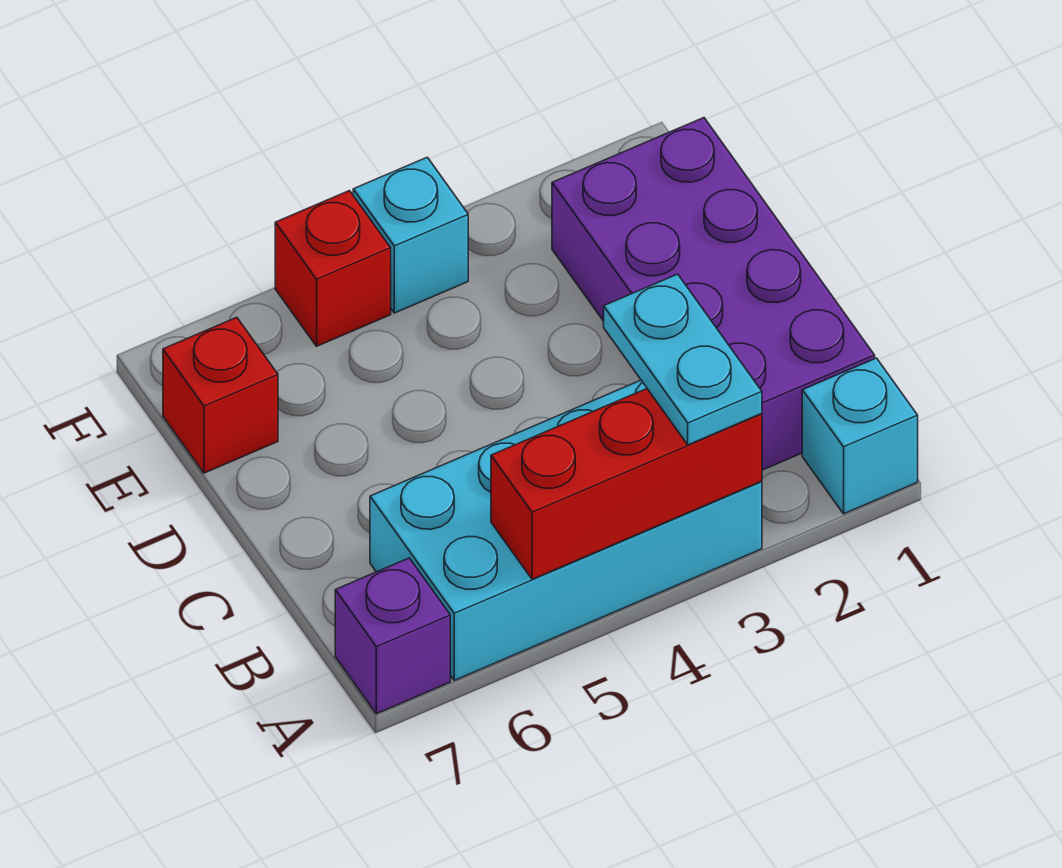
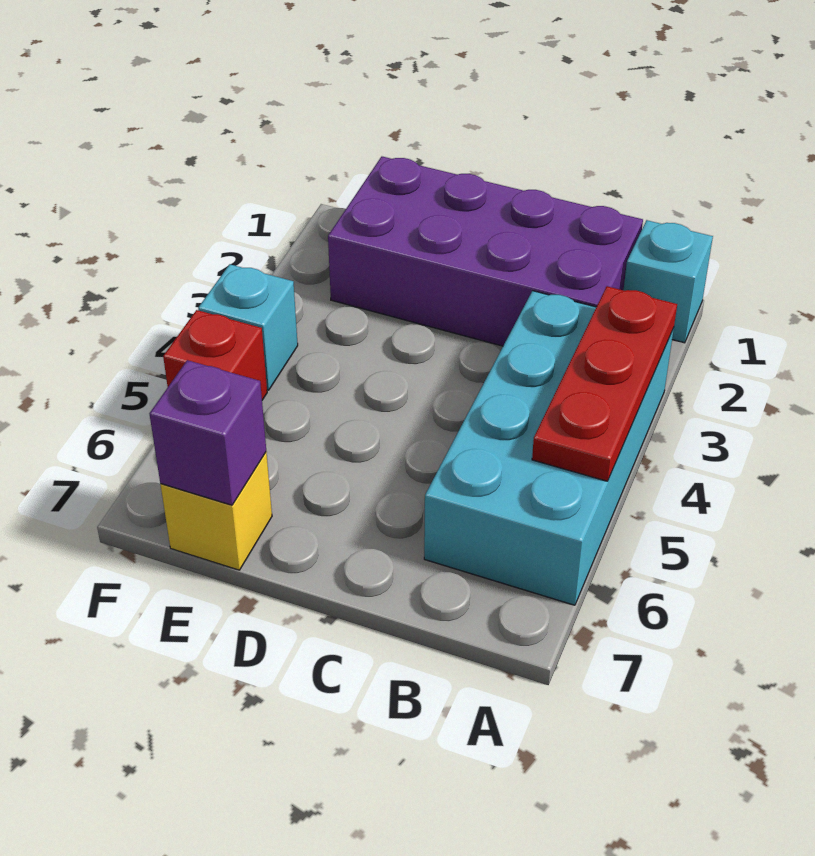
red 1x3 brick [491,389,762,579] -> red 1x3 plate [532,286,677,481]
cyan 1x2 plate [604,274,762,445] -> none
purple 1x1 brick [335,558,450,714] -> purple 1x1 brick moved to [150,360,266,505]
red 1x1 brick [163,317,278,473] -> yellow 1x1 brick [160,452,272,570]

